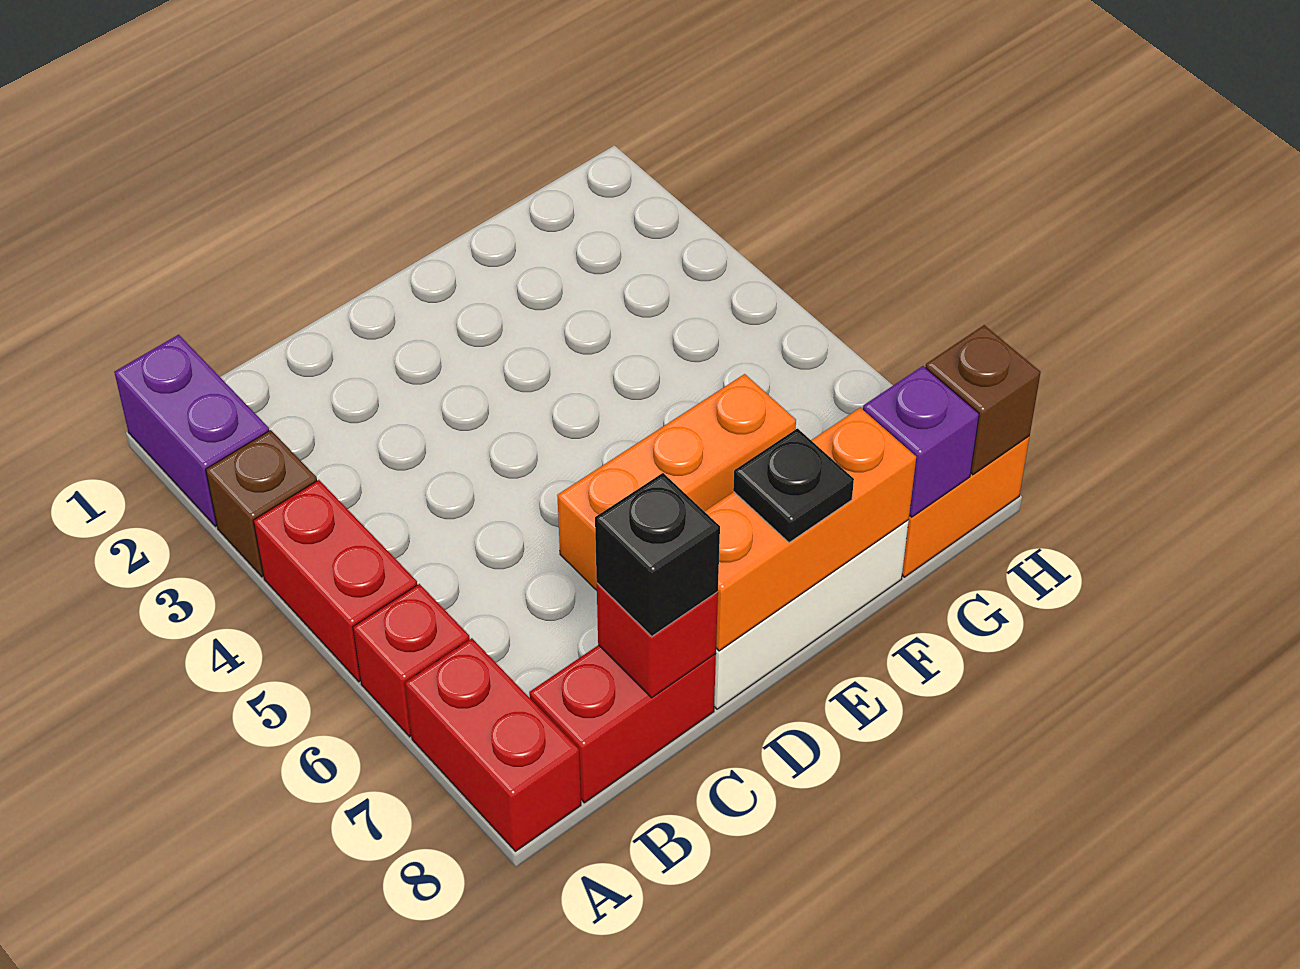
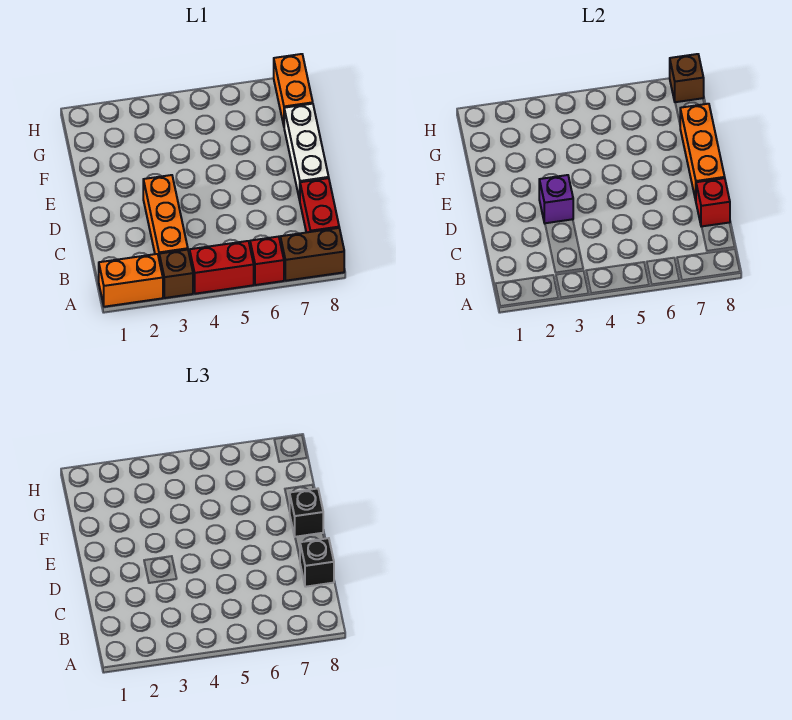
purple 1x2 brick [114,335,269,527] -> orange 1x2 brick [99,254,163,307]
red 1x2 brick [405,638,581,851] -> brown 1x2 brick [280,228,344,281]
orange 1x3 brick [557,374,796,590] -> orange 1x3 brick moved to [143,175,188,257]
black 1x1 plate [733,428,854,543] -> black 1x1 brick [290,489,323,537]
purple 1x1 brick [863,366,979,517] -> purple 1x1 brick moved to [539,175,573,223]

